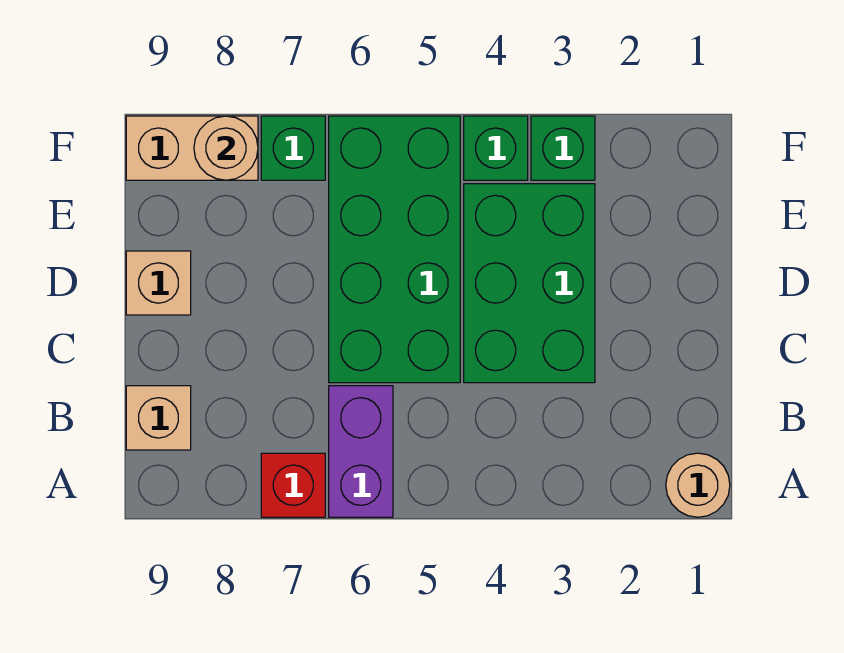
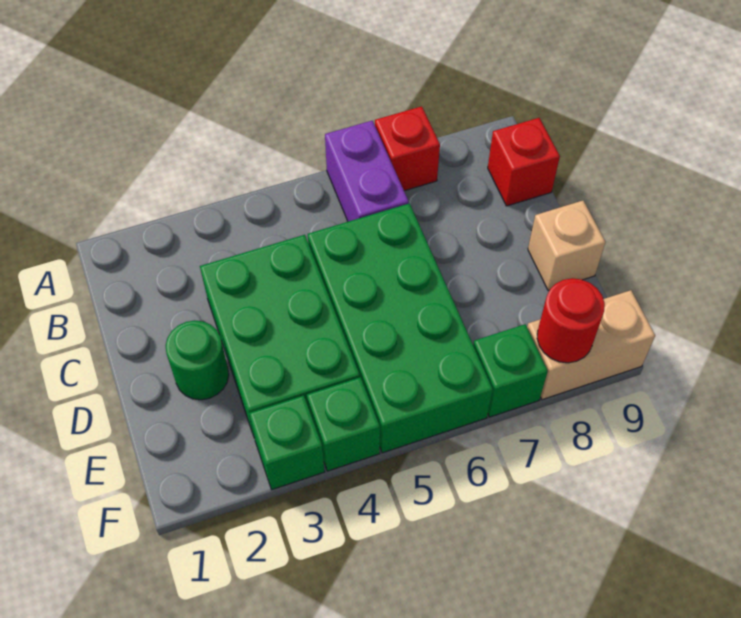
tan 1x1 round brick [666,453,730,517] -> none
tan 1x1 brick [126,386,191,450] -> red 1x1 brick [488,118,560,206]
none -> green 1x1 round brick [166,320,229,400]
tan 1x1 round brick [194,116,258,180] -> red 1x1 round brick [537,278,605,363]

